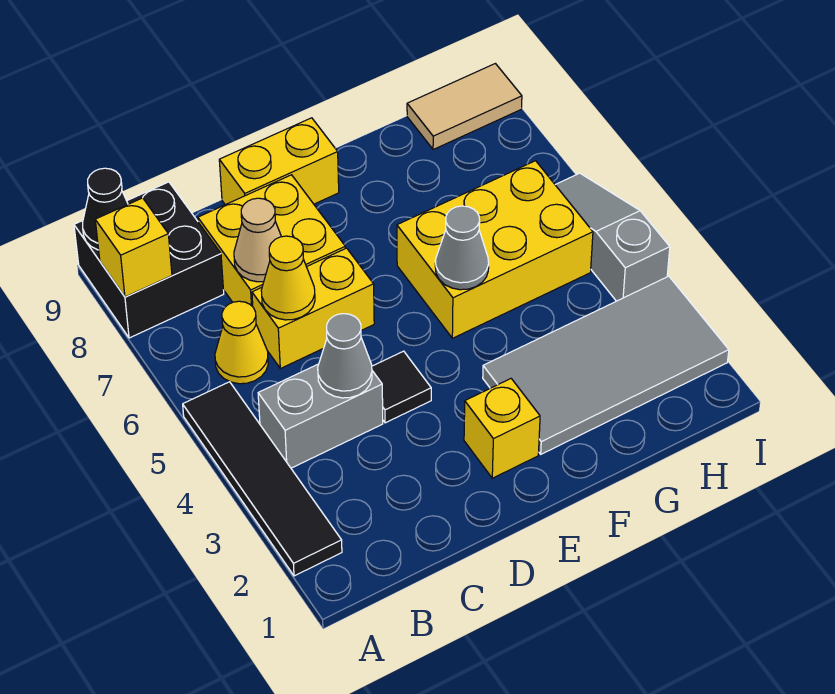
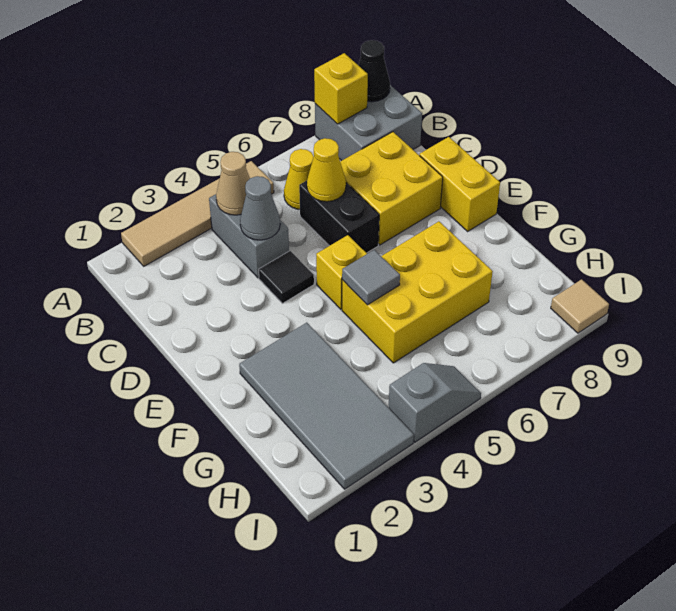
black 1x4 tile [183,382,342,576] -> tan 1x4 tile [121,161,274,266]
black 2x2 brick [74,182,224,338] -> grey 2x2 brick [315,85,422,161]
yellow 1x2 brick [252,248,374,369] -> black 1x2 brick [299,181,379,253]
tan 1x1 cone [234,198,281,282] -> tan 1x1 cone moved to [216,152,250,215]
yellow 1x1 brick [464,379,540,478] -> yellow 1x1 brick moved to [316,235,367,309]
yellow 2x3 brick [397,161,593,338] -> yellow 2x3 brick turned to [342,221,493,363]
grey 1x1 cone [435,206,489,290] -> grey 1x1 tile [342,250,400,305]
tan 1x2 tile [407,64,522,150] -> tan 1x1 tile [551,279,609,333]
grey 1x3 slope [555,173,670,301] -> grey 1x2 slope [389,363,481,442]

